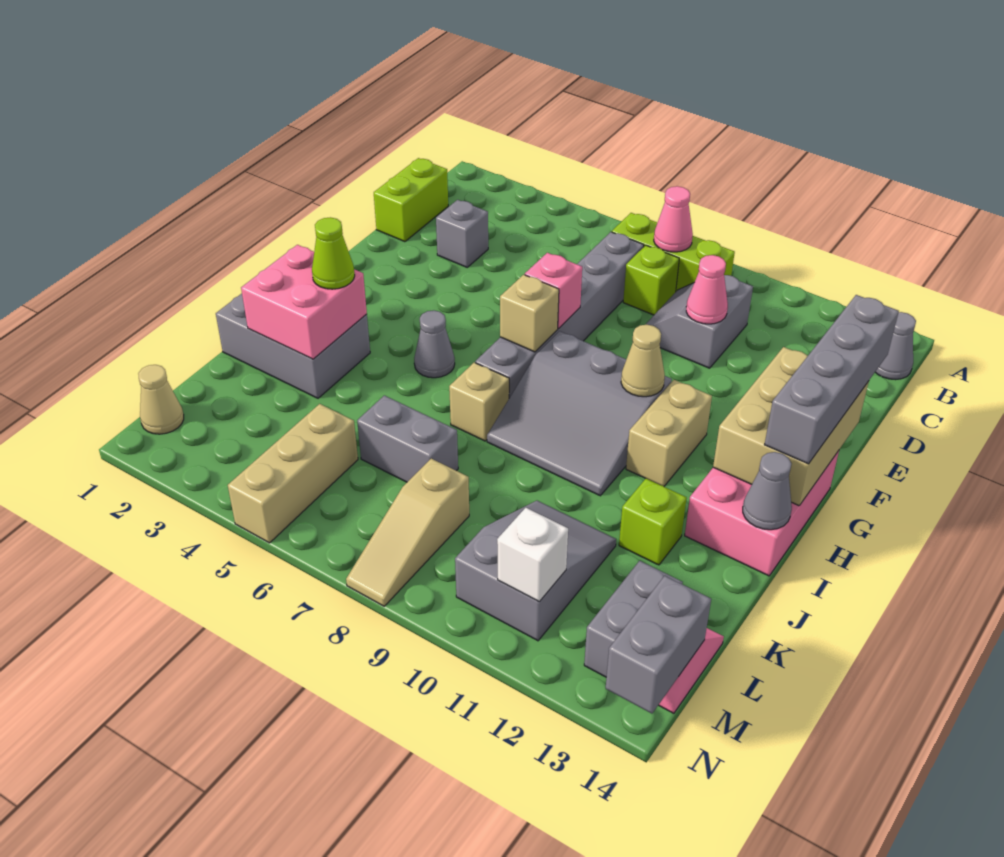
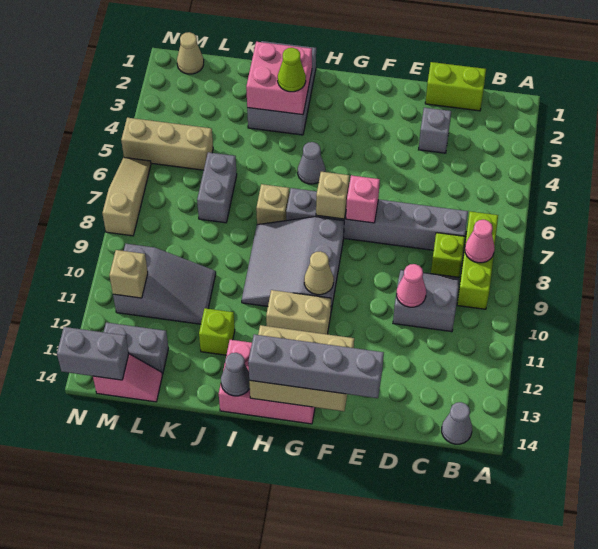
tan 1x3 slope [346,459,469,606] -> tan 1x3 slope turned to [102,158,151,236]
white 1x1 brick [497,508,568,602] -> tan 1x1 brick [109,250,148,298]

